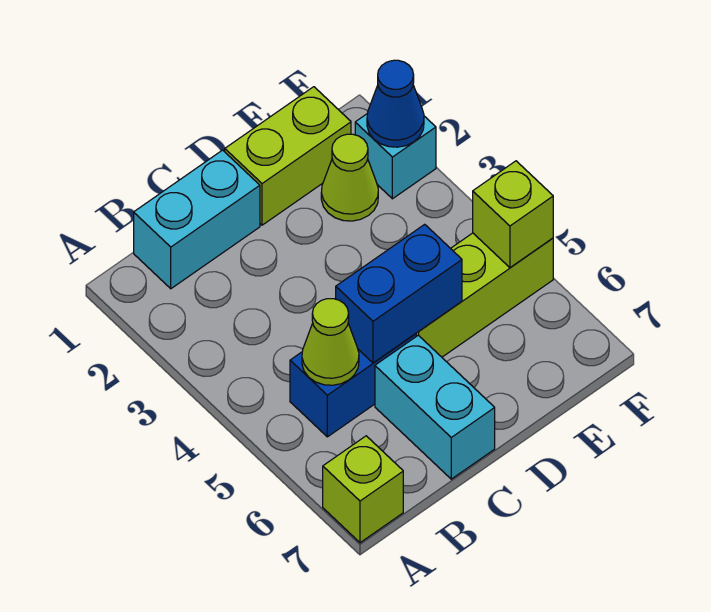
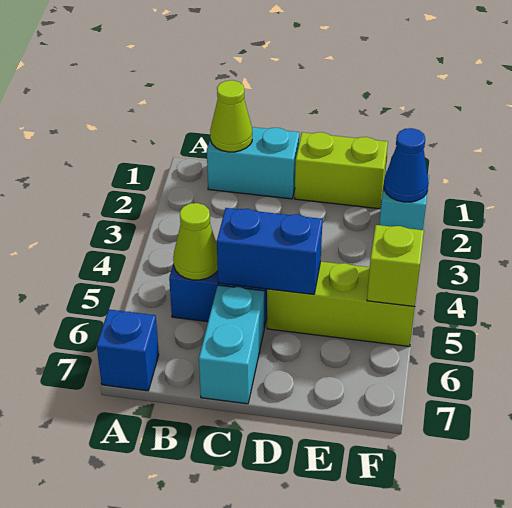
lime 1x1 brick [323,436,403,543] -> blue 1x1 brick [97,309,159,391]
lime 1x1 cone [321,134,378,221] -> lime 1x1 cone moved to [210,80,252,152]

